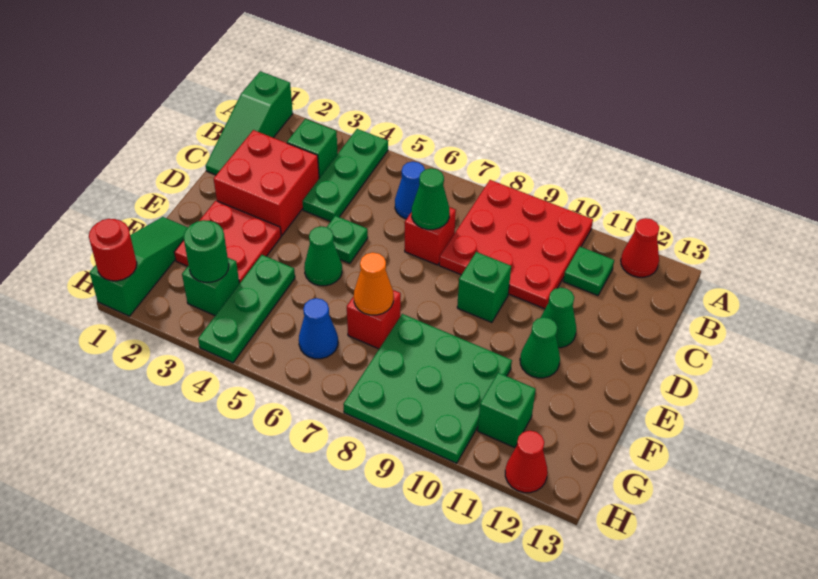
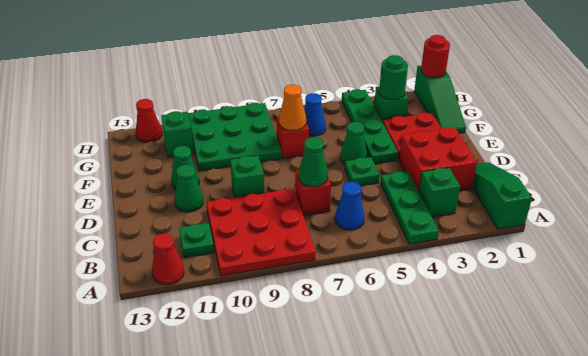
green 1x3 plate [198,255,295,363] -> green 1x4 plate [342,89,398,164]

